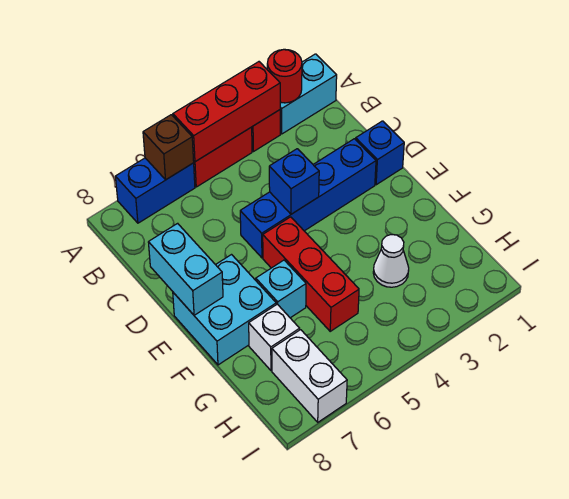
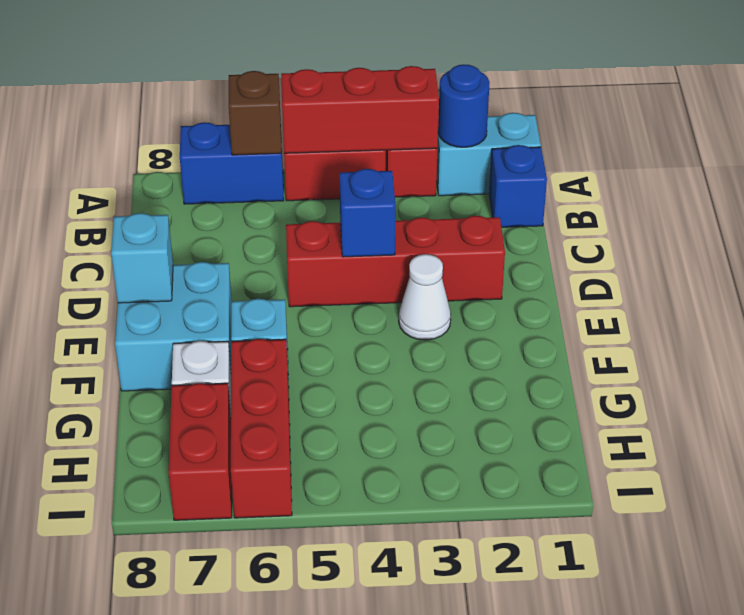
red 1x1 round brick [267,49,302,103] -> blue 1x1 round brick [438,64,490,147]
blue 1x1 brick [356,121,404,185] -> blue 1x1 brick moved to [489,145,547,227]
blue 1x4 brick [240,139,376,258] -> red 1x4 brick [286,216,505,307]
cyan 1x2 brick [148,223,223,315] -> cyan 1x1 brick [111,213,173,303]
red 1x3 brick [263,217,359,331] -> red 1x3 brick moved to [231,339,292,518]
white 1x1 cone [373,235,409,287] -> white 1x1 cone moved to [399,254,451,340]
white 1x2 brick [272,330,347,422] -> red 1x2 brick [169,383,232,520]

